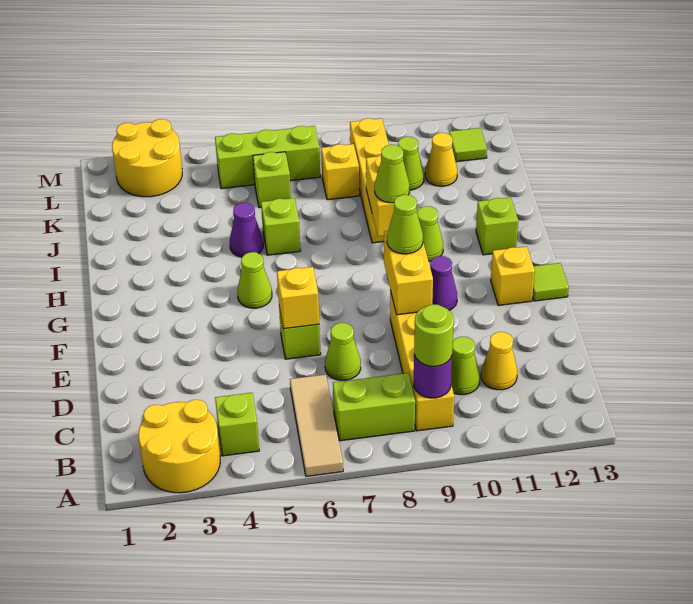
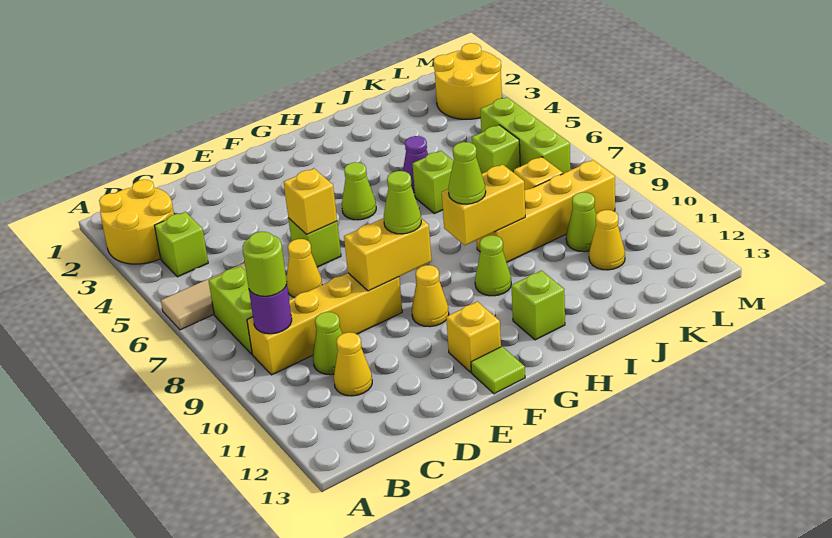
lime 1x1 cone [325,323,361,380] -> yellow 1x1 cone [286,239,322,298]
purple 1x1 cone [430,256,457,310] -> yellow 1x1 cone [412,265,449,327]
lime 1x1 tile [449,128,487,162] -> none

